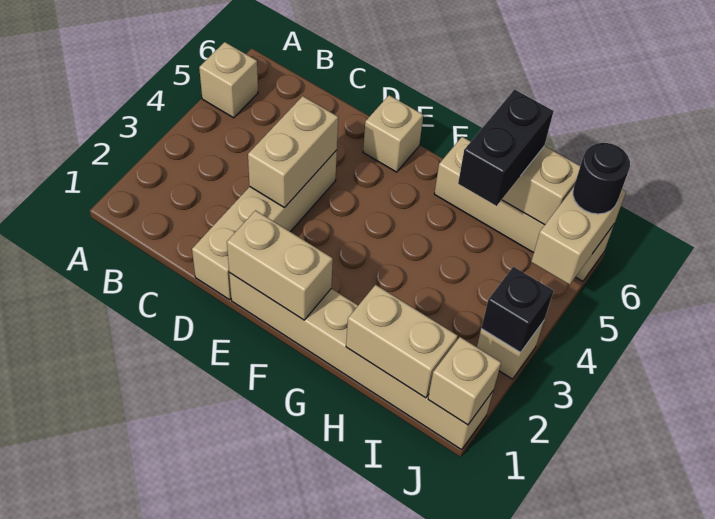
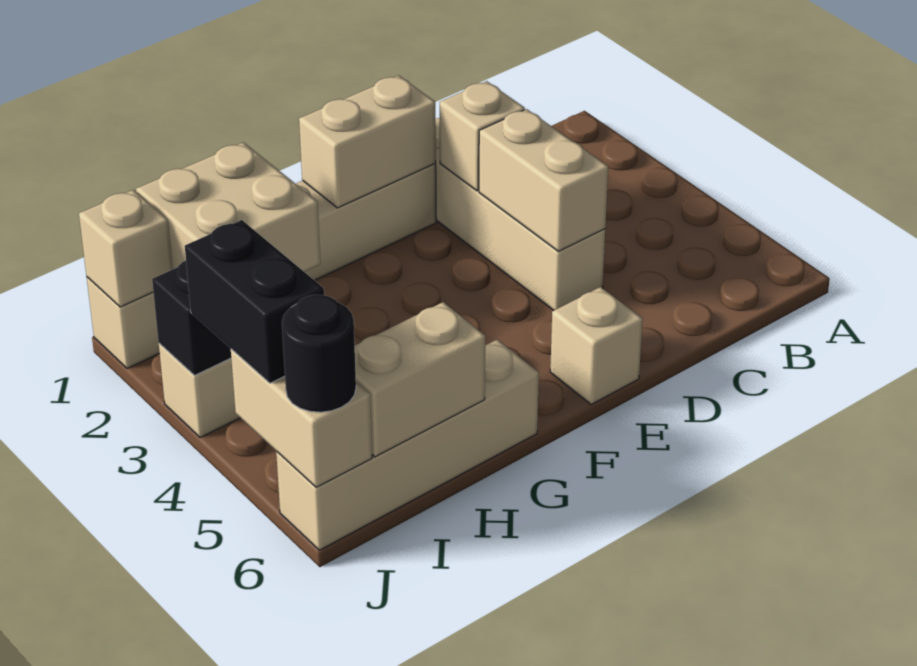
tan 1x1 brick [199,42,258,118] -> tan 1x1 brick moved to [440,81,525,191]
tan 1x2 brick [346,285,458,398] -> tan 2x2 brick [136,142,320,272]
black 1x2 brick [458,90,553,206] -> black 1x2 brick moved to [185,220,324,383]

